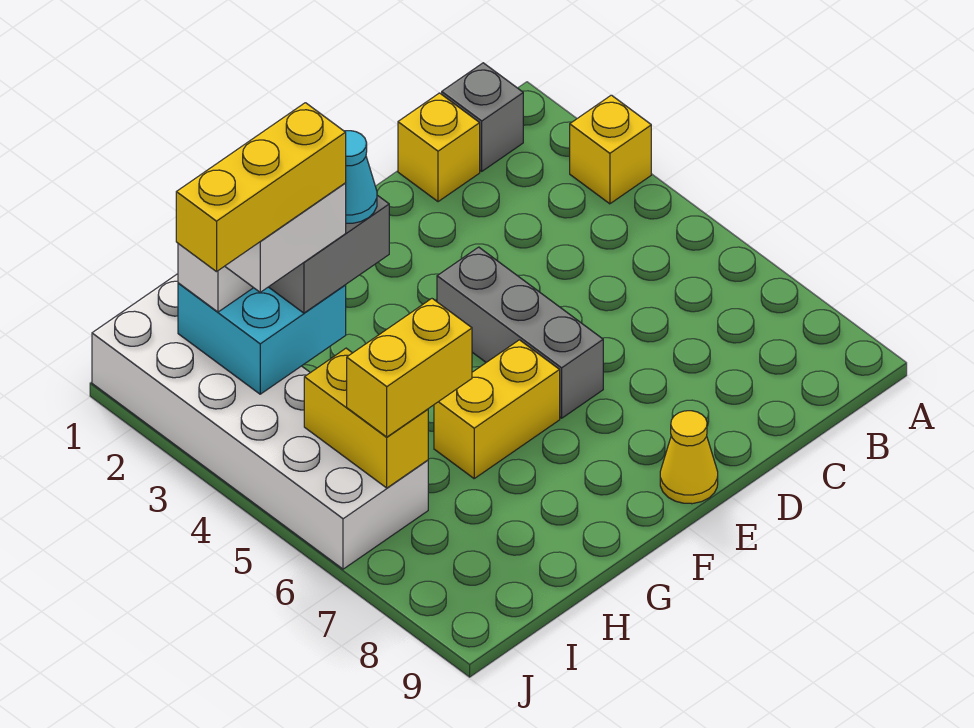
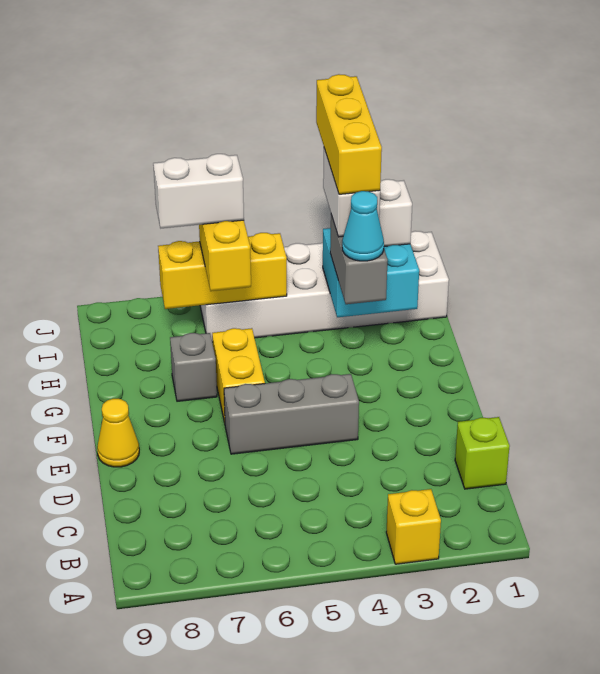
grey 1x1 brick [442,63,523,171] -> grey 1x1 brick moved to [170,333,217,401]
yellow 1x1 brick [398,93,480,202] -> lime 1x1 brick [455,417,510,489]
yellow 1x2 brick [304,348,428,488] -> yellow 1x3 brick [158,233,287,309]
none -> white 1x2 brick [153,154,244,228]

